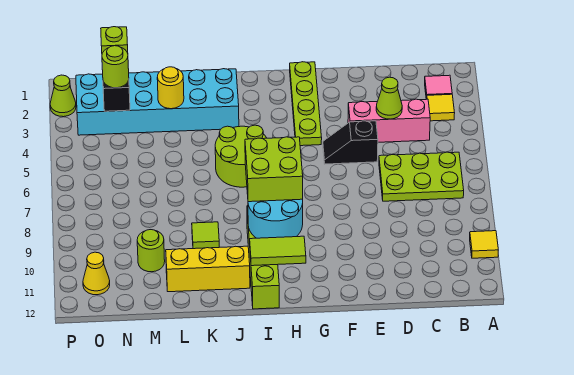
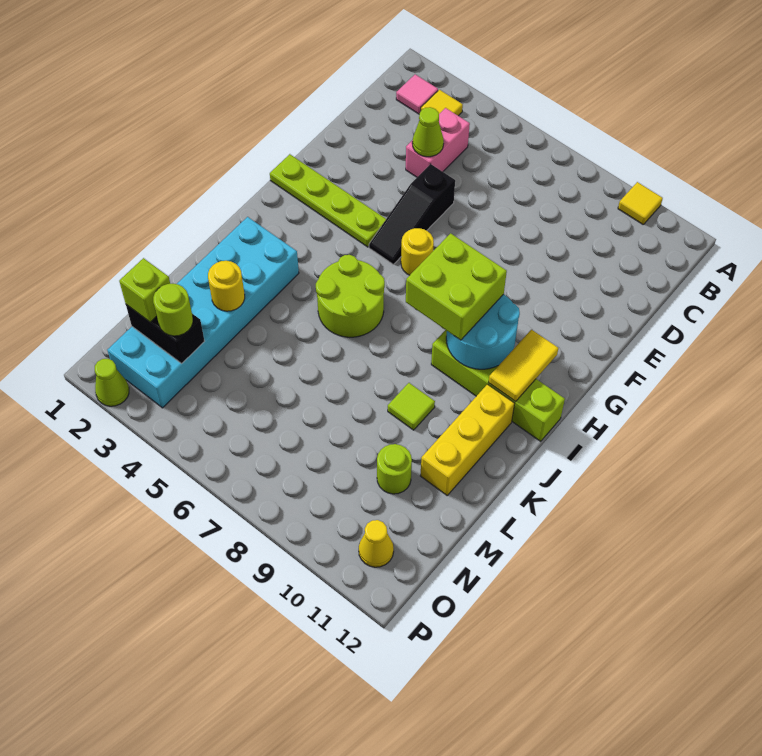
lime 2x3 plate [379,152,464,201] -> none
pink 1x3 brick [348,99,430,142] -> pink 1x2 brick [406,108,470,177]
black 1x2 slope [323,121,378,164] -> black 1x3 slope [369,164,455,264]
none -> yellow 1x1 round brick [401,228,434,275]
lime 1x2 tile [250,236,306,266] -> yellow 1x2 tile [488,330,558,402]

